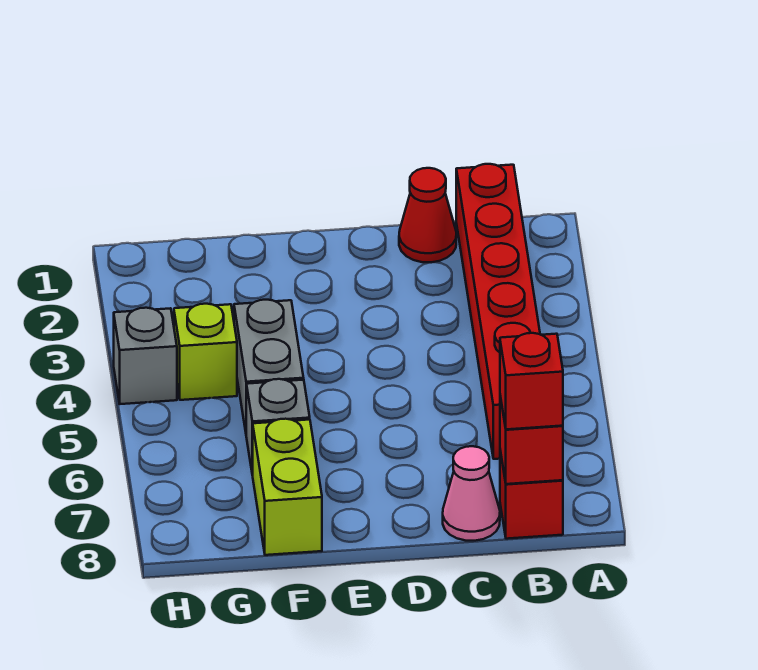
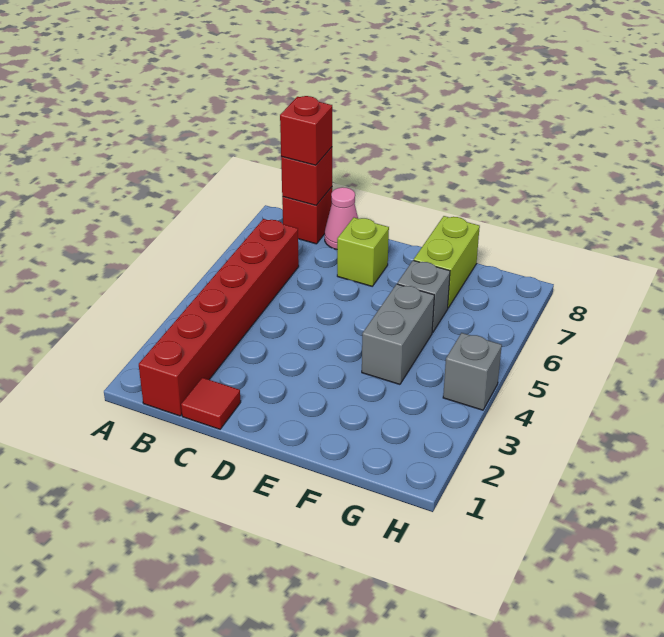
red 1x1 cone [399,168,456,262] -> red 1x1 tile [181,378,241,429]
lime 1x1 brick [174,304,237,400] -> lime 1x1 brick moved to [337,218,389,286]

